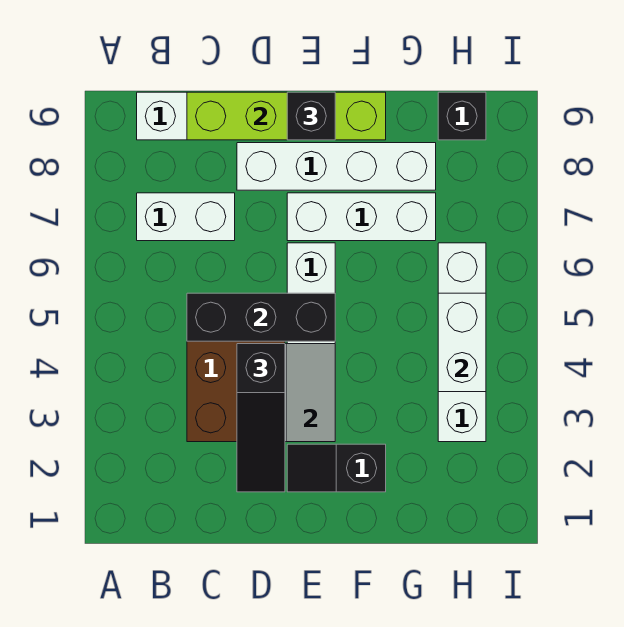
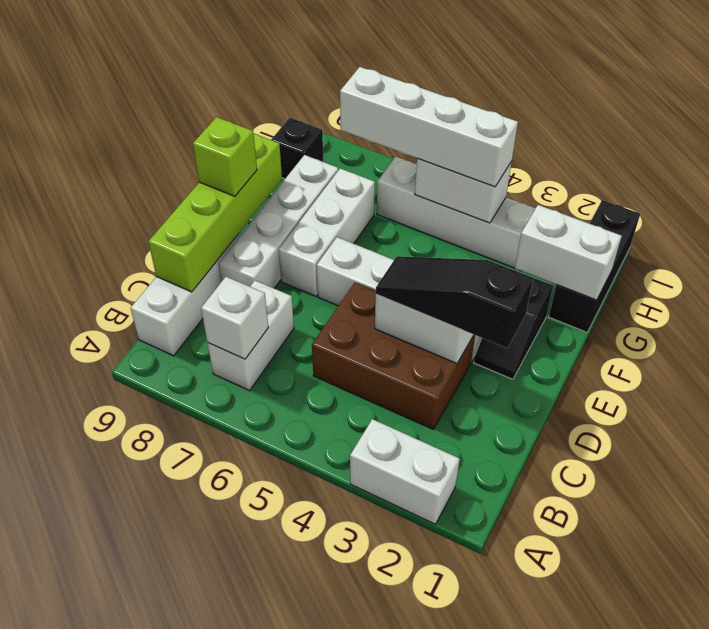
none -> white 1x2 brick [350,419,460,524]
none -> white 1x1 brick [201,277,268,359]
black 1x3 brick [187,293,335,341] -> black 1x3 brick moved to [549,200,640,332]
black 1x3 slope [237,344,285,492] -> black 1x3 slope turned to [376,256,533,348]
black 1x1 brick [287,92,335,140] -> lime 1x1 brick [193,117,257,196]
none -> white 1x2 brick [515,205,622,300]
none -> white 1x4 brick [340,67,518,187]

